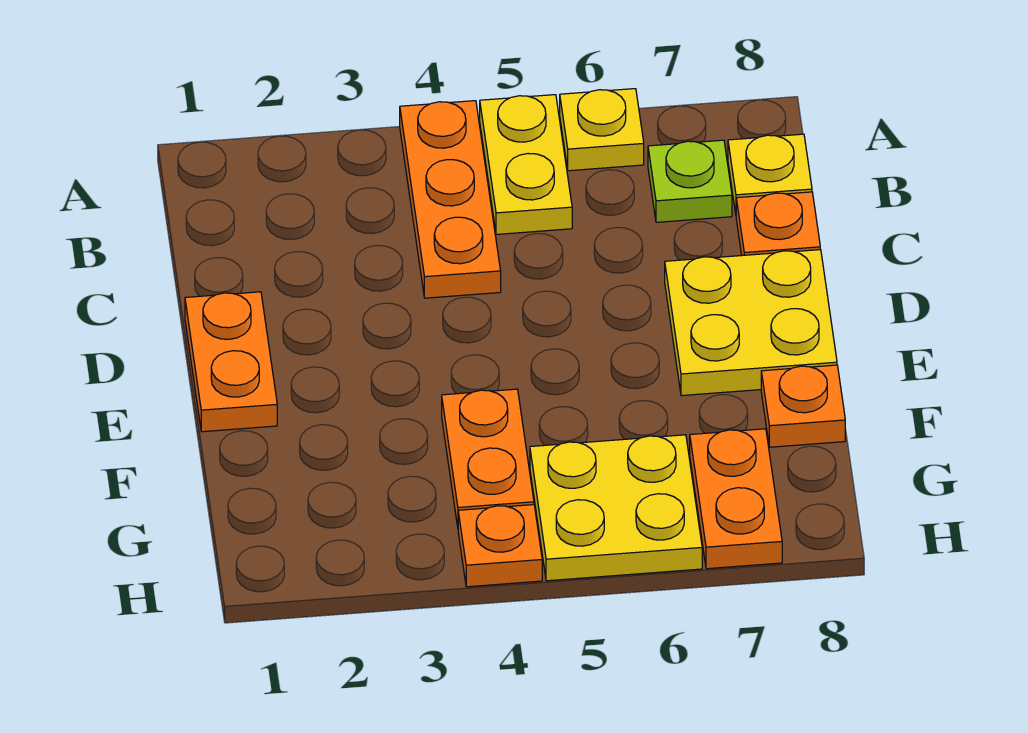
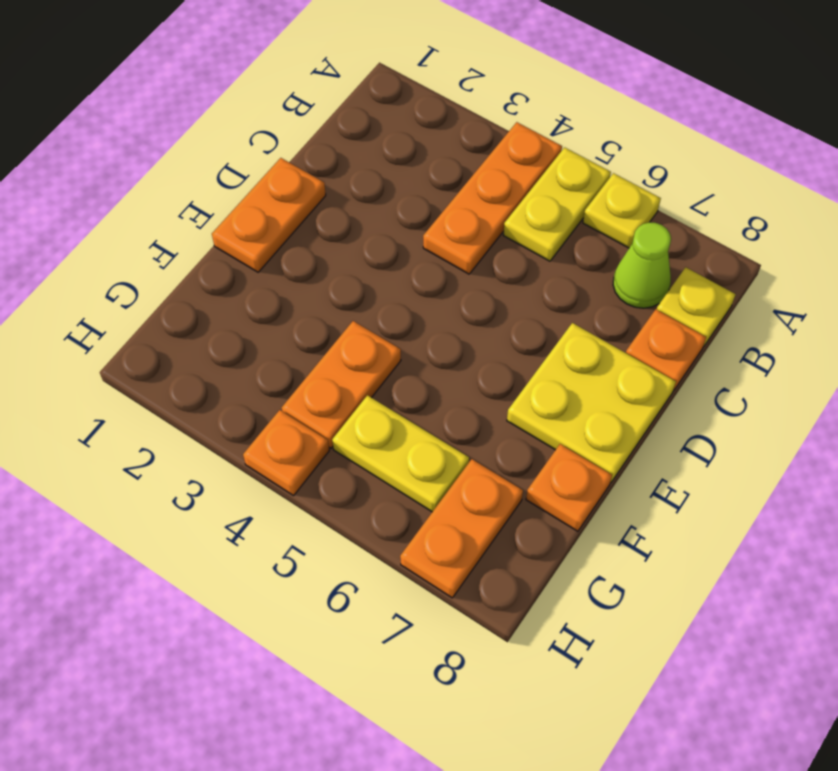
lime 1x1 plate [648,140,732,222] -> lime 1x1 cone [613,222,671,308]
yellow 2x2 plate [530,435,702,581] -> yellow 1x2 plate [332,395,469,512]

